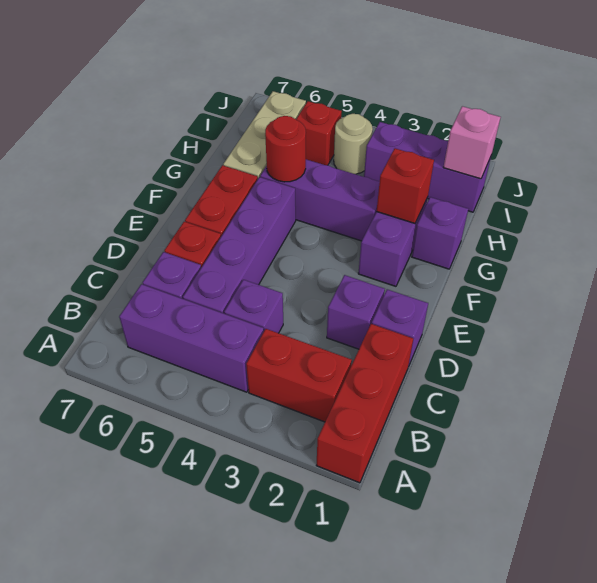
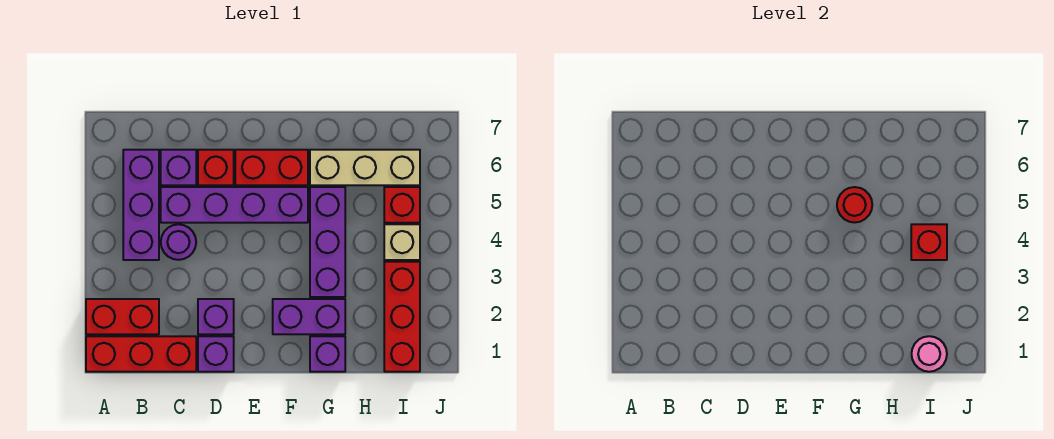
red 1x2 brick [246,329,352,422] -> red 1x2 brick turned to [86,299,159,334]
purple 1x1 brick [224,280,283,333] -> purple 1x1 round brick [161,224,196,260]
red 1x1 brick [377,148,434,223] -> red 1x1 brick moved to [911,224,947,260]
purple 1x3 brick [364,122,491,212] -> red 1x3 brick [384,262,420,372]
pink 1x1 brick [443,106,501,179] -> pink 1x1 round brick [912,336,947,372]
tan 1x1 round brick [334,114,373,174] -> tan 1x1 brick [384,224,420,260]

